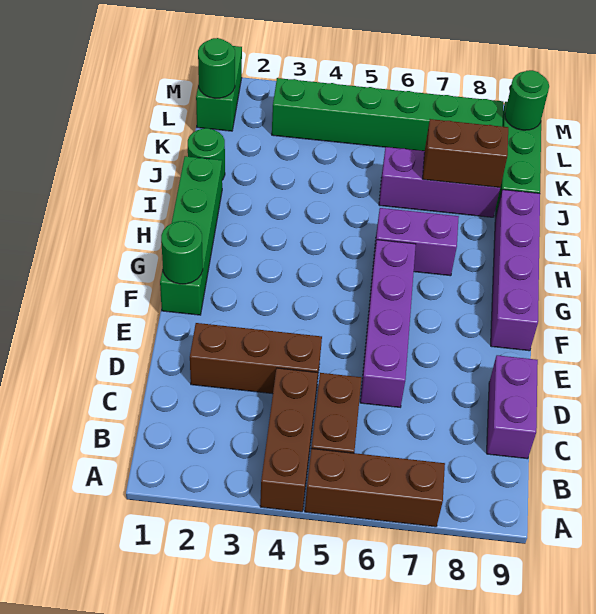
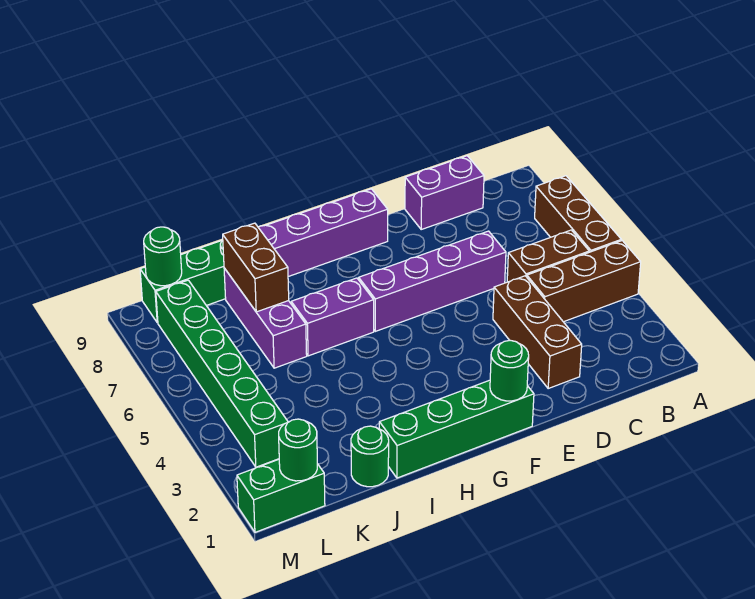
purple 1x2 brick [373,208,459,276] -> purple 1x2 brick turned to [291,278,374,356]

